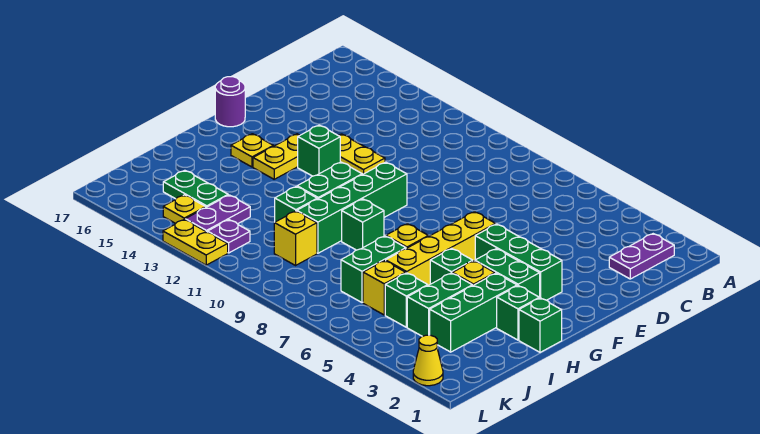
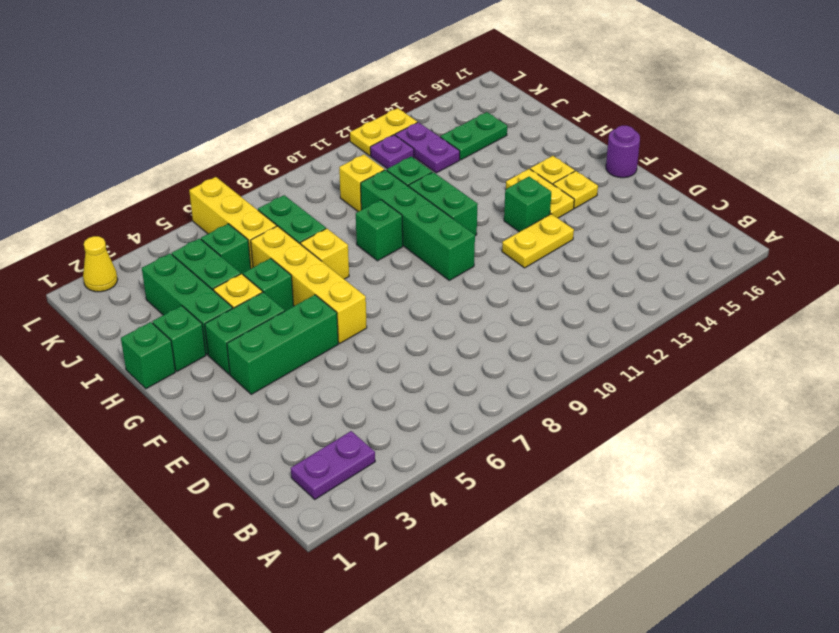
purple 1x2 plate [609,234,674,279] -> purple 1x2 plate turned to [291,431,375,499]
yellow 1x1 brick [363,261,406,315] -> yellow 1x3 brick [189,177,277,268]
yellow 1x1 plate [163,195,206,223] -> yellow 1x1 plate moved to [553,171,598,208]

